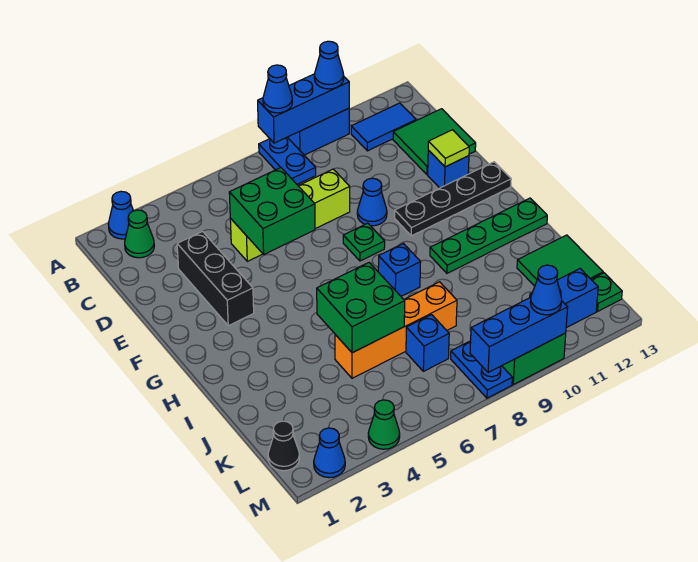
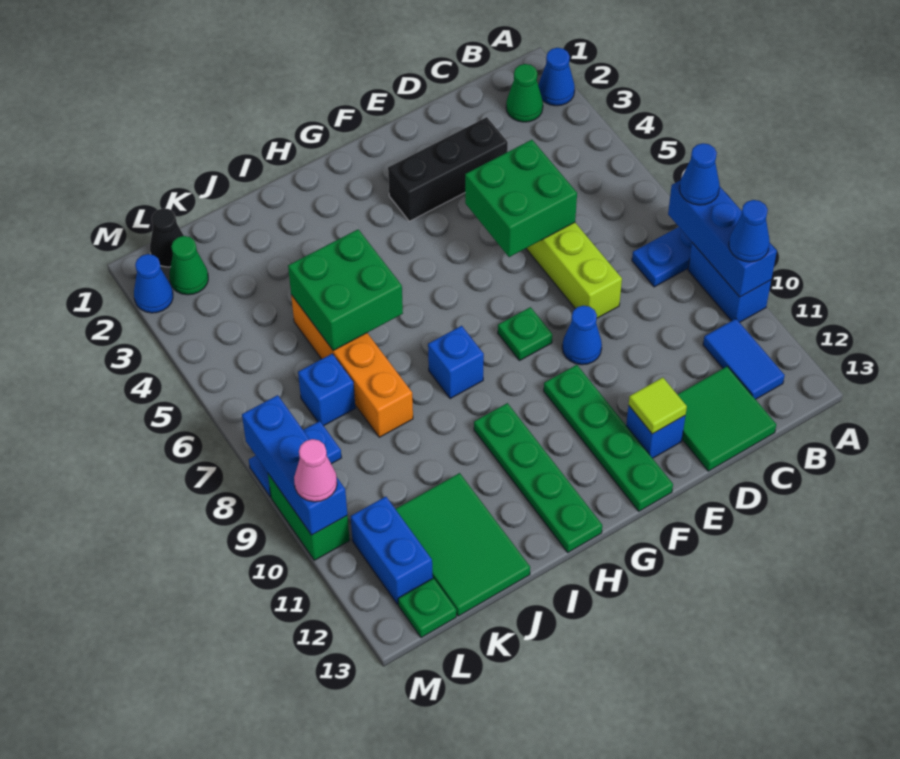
black 1x4 plate [395,162,511,236] -> green 1x4 plate [544,365,673,511]
green 2x2 tile [517,235,603,286] -> green 2x3 tile [396,473,530,616]
green 1x1 cone [368,400,400,449] -> green 1x1 cone moved to [169,236,208,295]
blue 1x1 cone [530,265,562,315] -> pink 1x1 cone [294,439,337,502]

